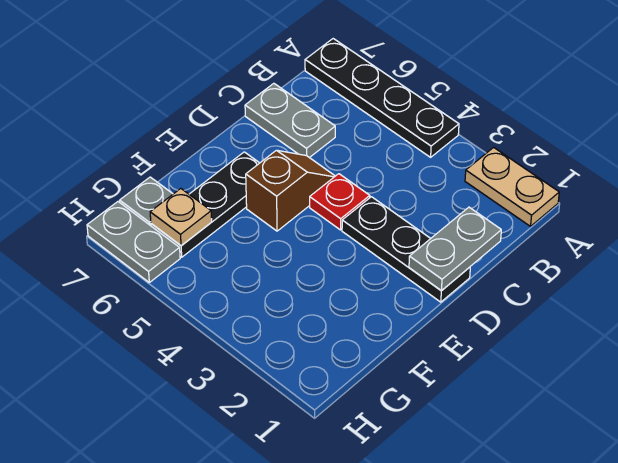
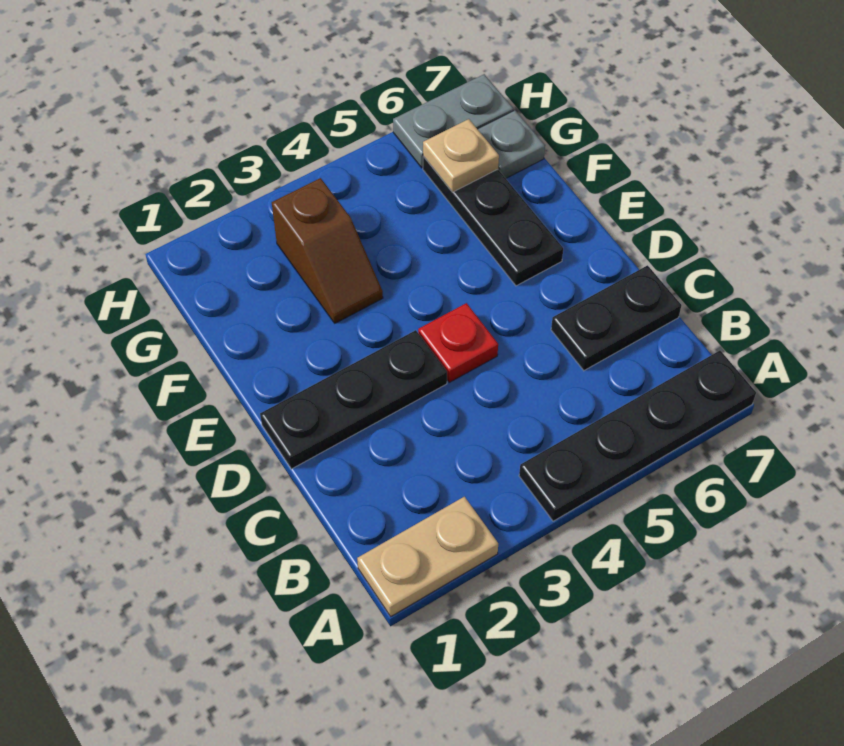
grey 1x2 plate [409,207,501,291] -> none
grey 1x2 plate [245,83,335,158] -> black 1x2 plate [551,265,682,370]
brown 1x2 slope [246,150,335,231] -> brown 1x2 slope moved to [272,178,383,323]

